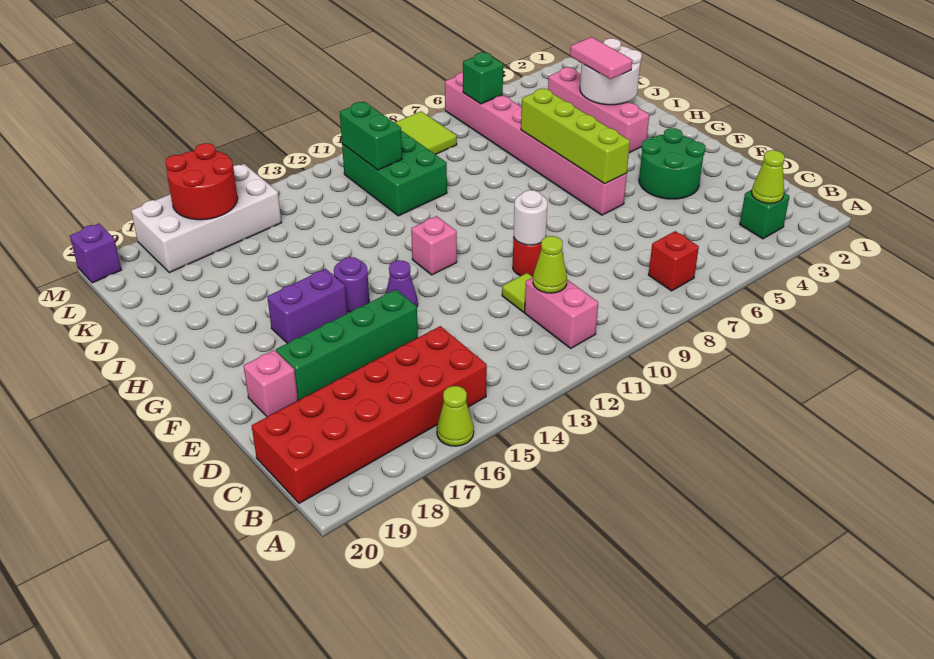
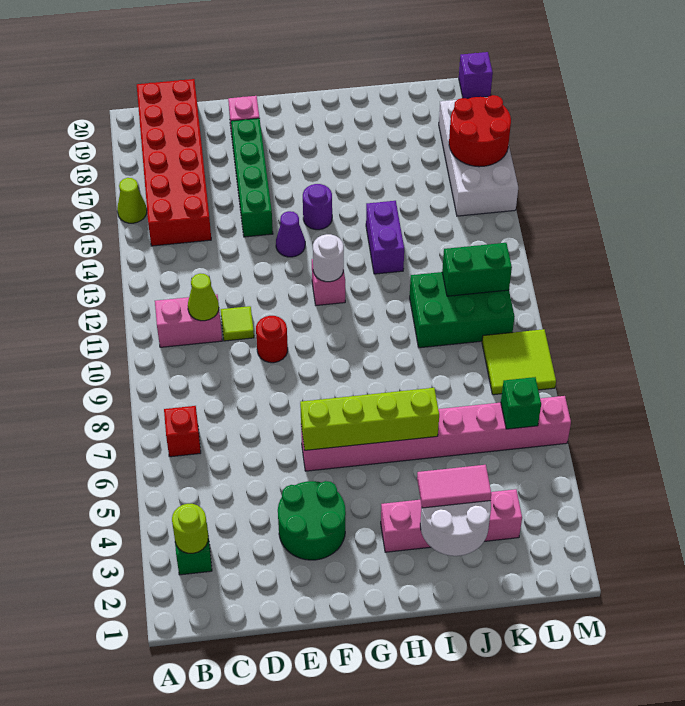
lime 1x1 cone [752,150,785,203] -> lime 1x1 round brick [172,504,208,553]
white 1x1 round brick [514,190,548,245] -> white 1x1 round brick moved to [313,234,344,282]
purple 1x2 brick [267,269,347,343] -> purple 1x2 brick moved to [366,201,404,274]

